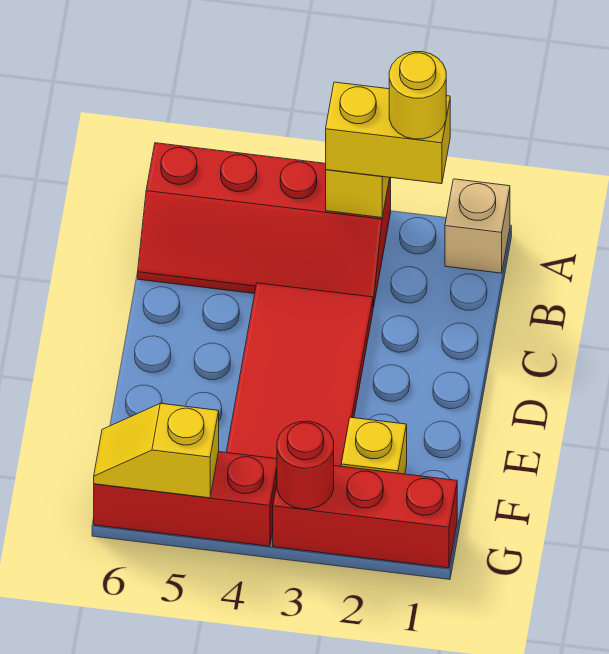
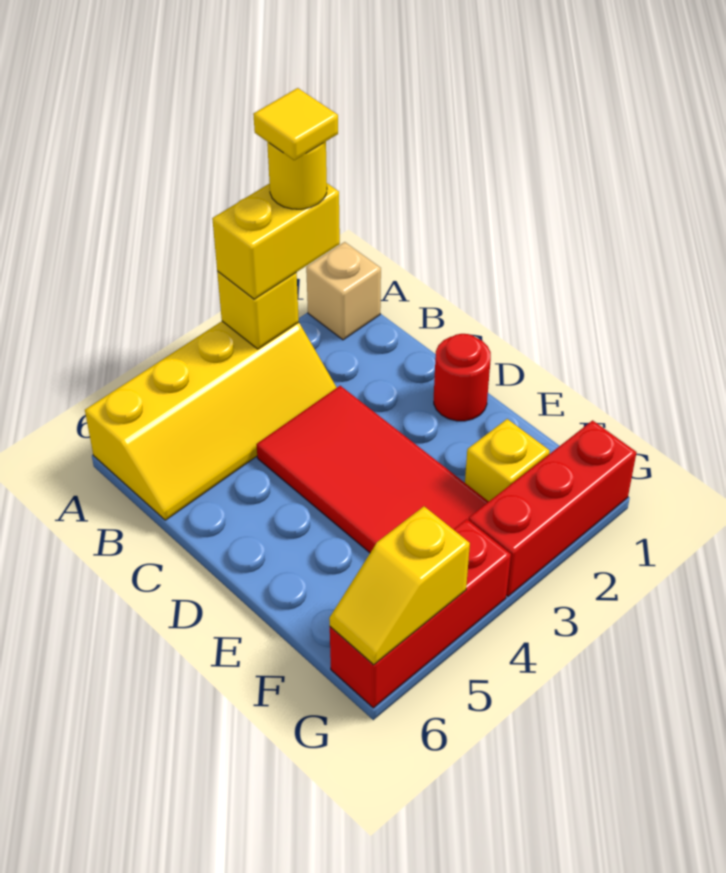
none -> yellow 1x1 tile [253,88,338,160]
red 2x4 slope [138,143,391,308] -> yellow 2x4 slope [85,321,337,520]
red 1x1 round brick [277,421,334,509] -> red 1x1 round brick moved to [434,334,491,421]

